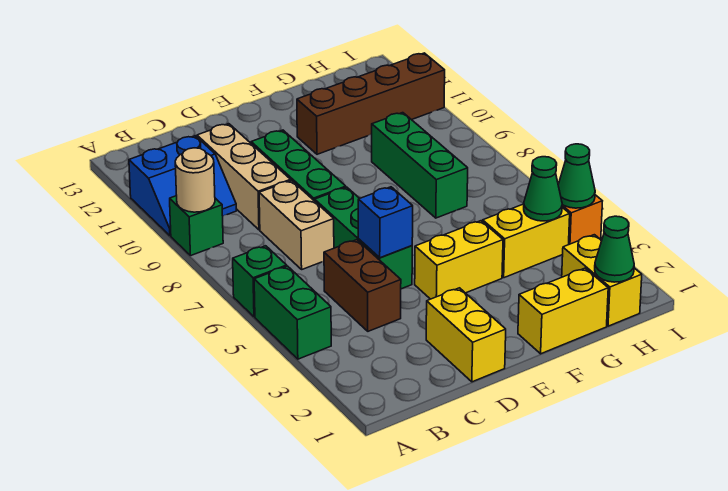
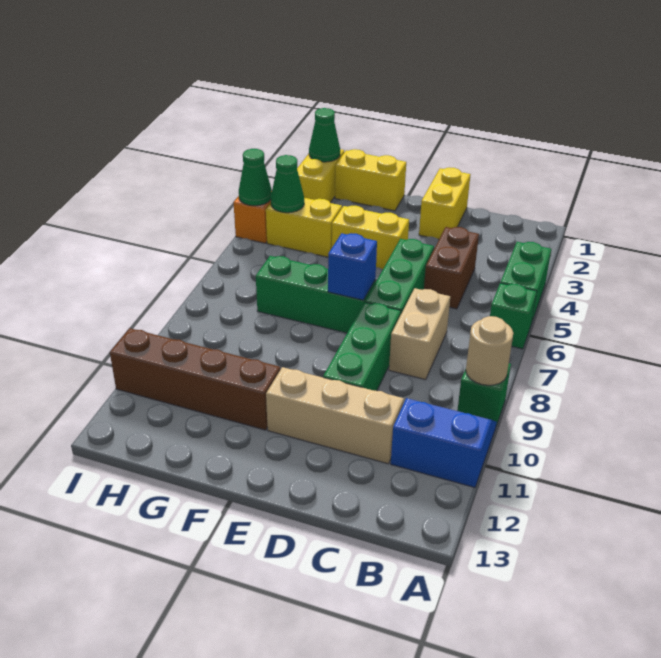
tan 1x3 brick [197,124,291,230] -> tan 1x3 brick turned to [266,367,404,464]
blue 1x1 brick [358,187,413,258] -> blue 1x1 brick moved to [328,233,377,300]
green 1x3 brick [372,113,468,218] -> green 1x3 brick turned to [256,256,375,333]

